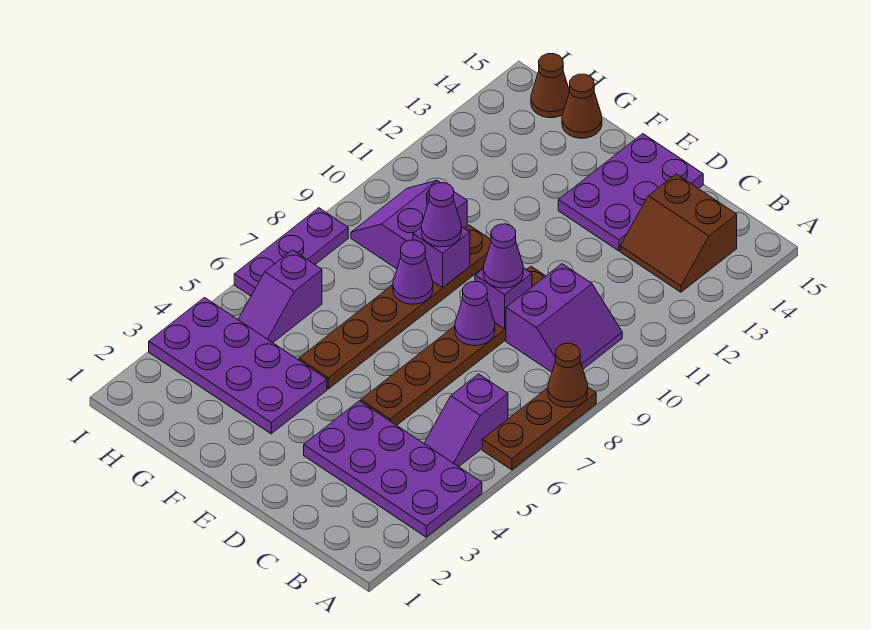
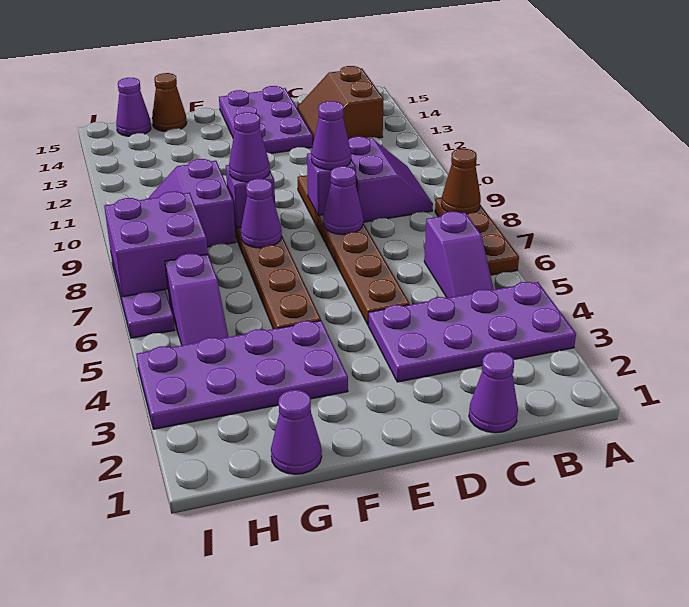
brown 2x2 slope [620,174,737,292] -> brown 2x2 slope turned to [297,66,384,144]
none -> purple 1x1 cone [469,351,518,433]
none -> purple 1x1 cone [271,390,322,474]
none -> purple 2x2 brick [104,191,208,297]
brown 1x1 cone [531,54,570,118] -> purple 1x1 cone [116,78,151,136]

